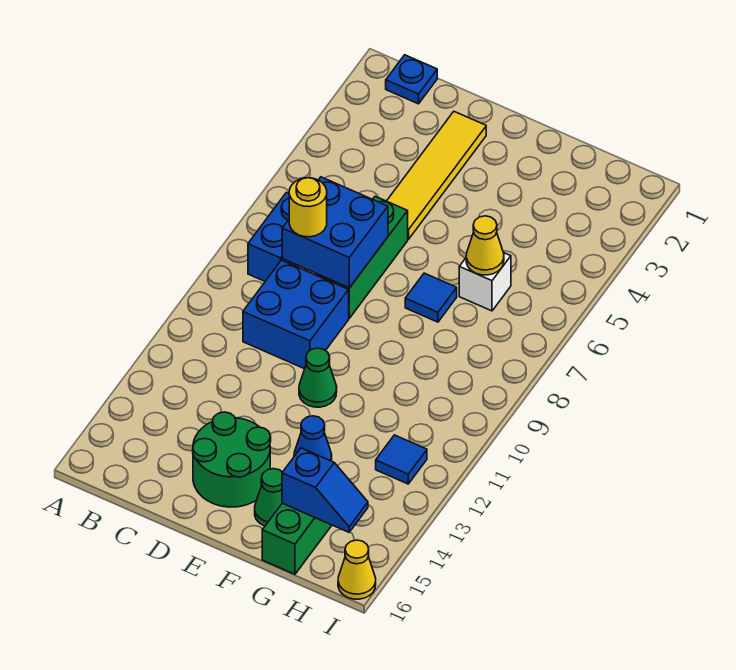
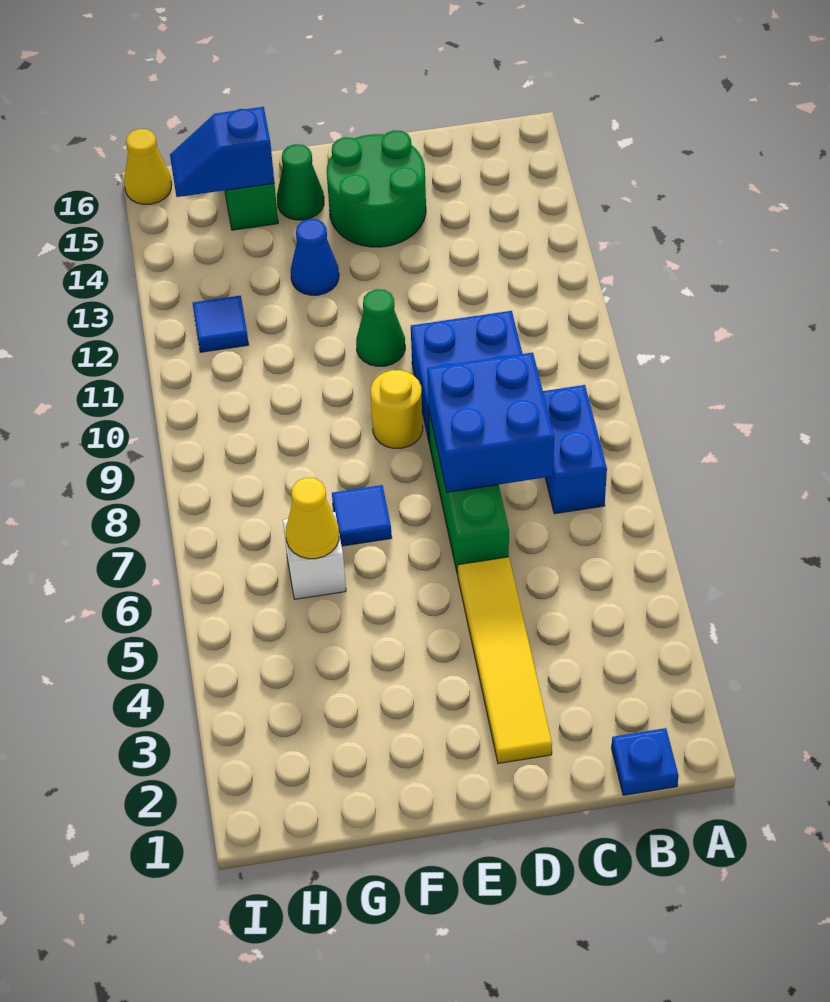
yellow 1x1 round brick [289,178,327,237] -> yellow 1x1 round brick moved to [371,370,423,448]

